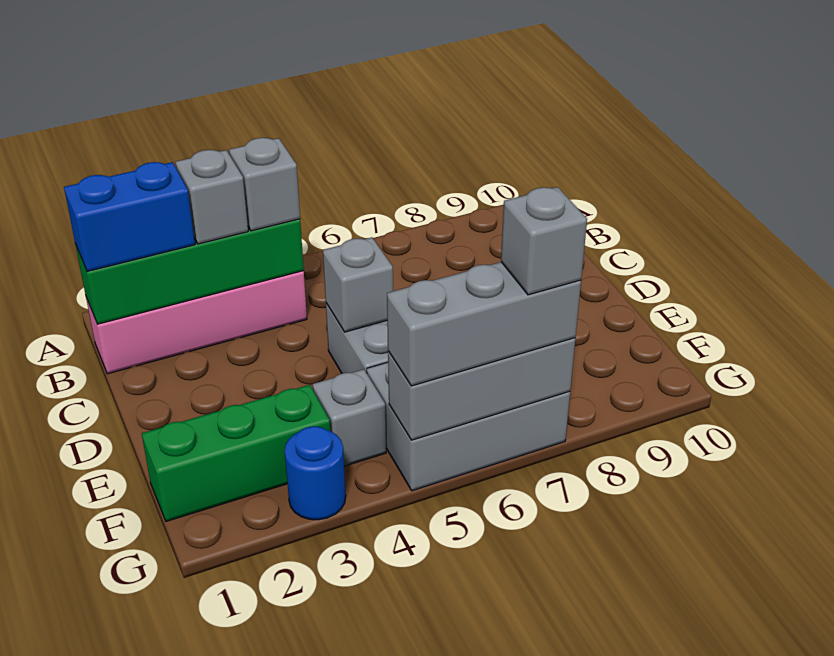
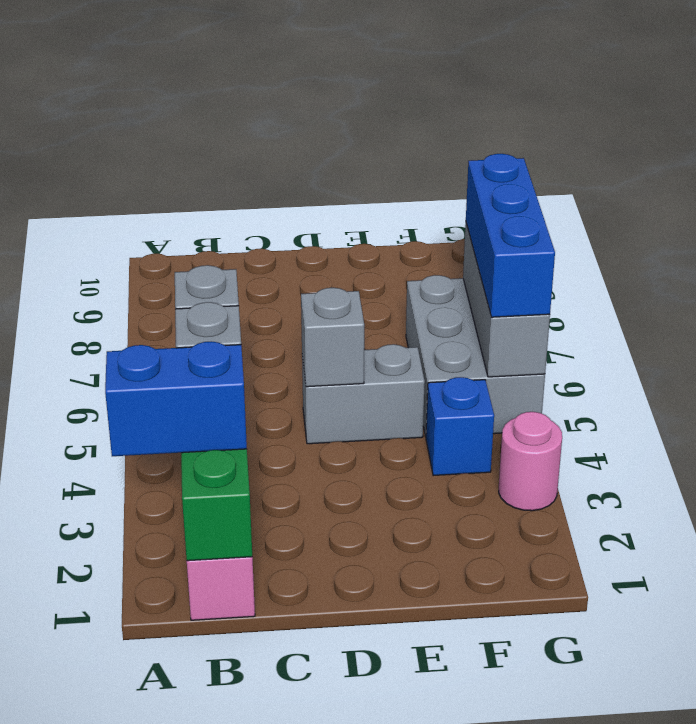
blue 1x2 brick [64,162,195,271] -> blue 1x2 brick turned to [105,341,247,456]
green 1x3 brick [142,385,330,521] -> none
grey 1x1 brick [313,369,386,466] -> blue 1x1 brick [426,377,494,476]
blue 1x1 round brick [285,426,346,520] -> pink 1x1 round brick [499,412,562,511]
grey 1x3 brick [387,262,581,386] -> blue 1x3 brick [466,154,555,317]
grey 1x1 brick [501,187,587,295] -> none

